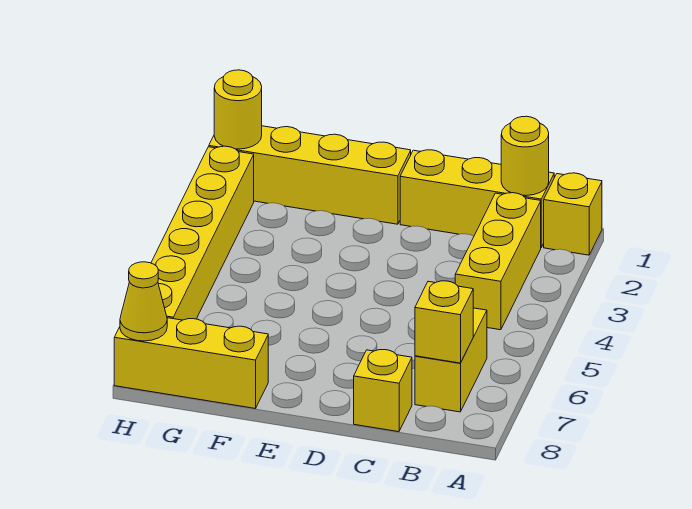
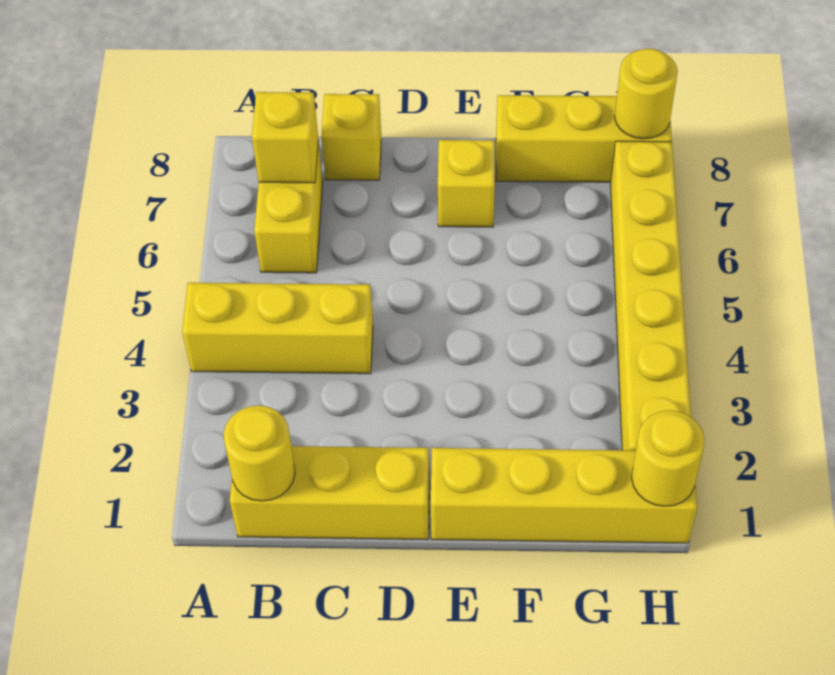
yellow 1x1 brick [544,173,602,255] -> yellow 1x1 brick moved to [438,140,495,227]
yellow 1x3 brick [455,193,541,330] -> yellow 1x3 brick turned to [182,283,373,374]
yellow 1x1 cone [120,262,167,341] -> yellow 1x1 round brick [615,49,678,139]

